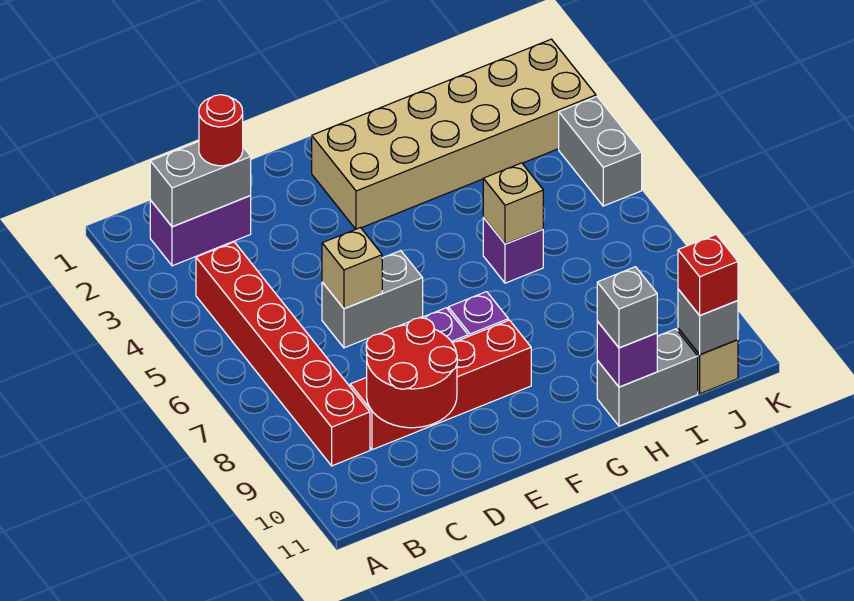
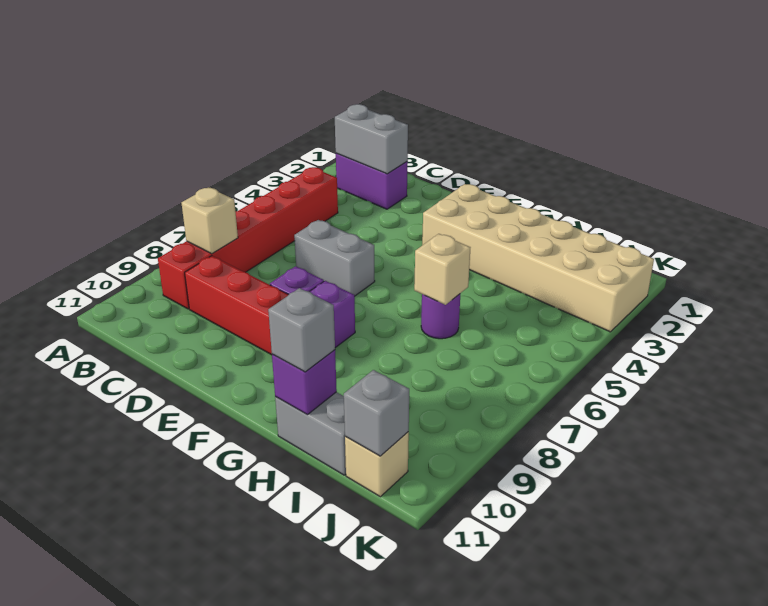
red 1x1 round brick [199,95,243,166] -> none
red 2x2 round brick [366,318,457,428] -> none
tan 1x1 brick [322,228,382,309] -> tan 1x1 brick moved to [182,188,238,254]
purple 1x1 brick [483,218,543,283] -> purple 1x1 round brick [421,294,460,339]
red 1x1 brick [678,235,738,315] -> none
grey 1x2 brick [559,97,642,206] -> none

